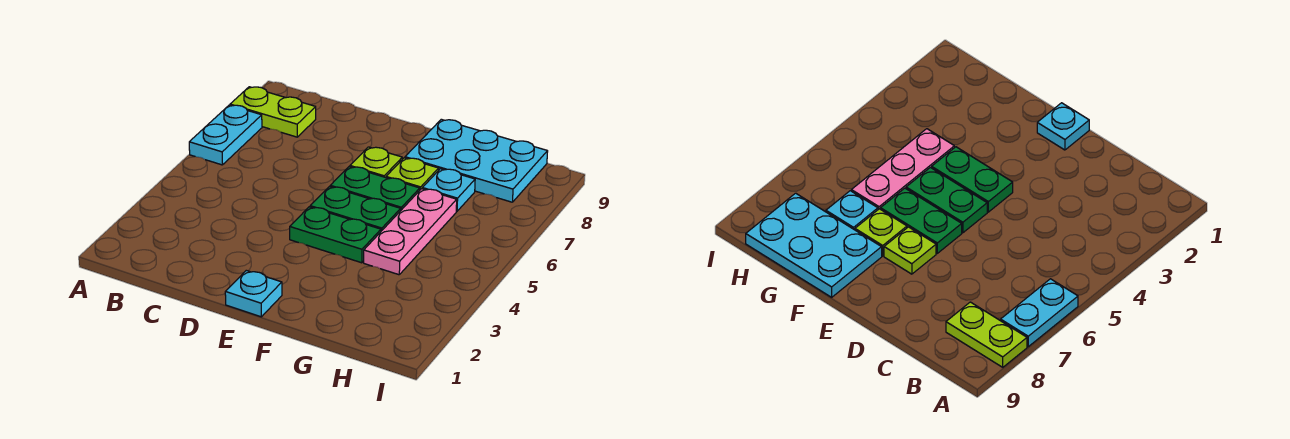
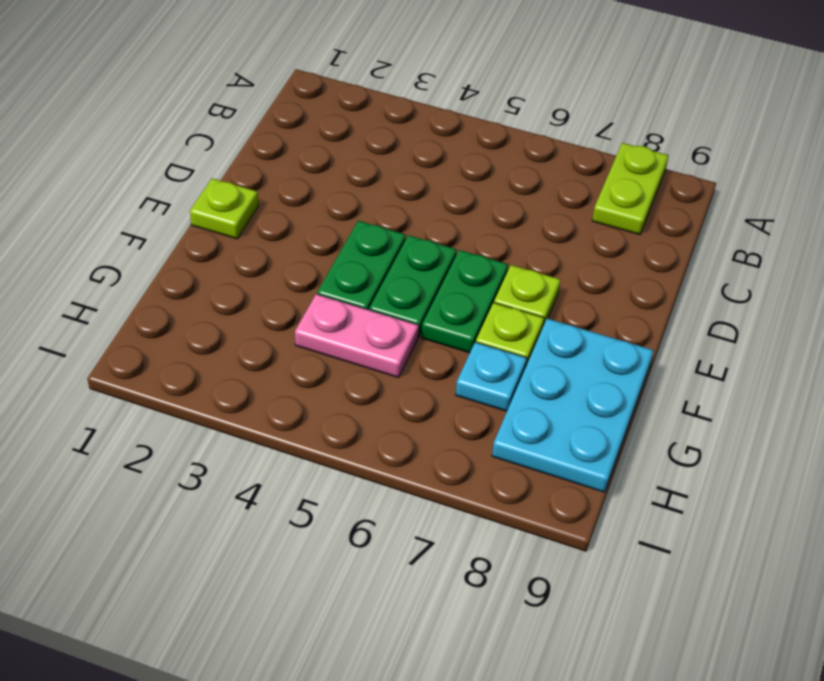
cyan 1x2 plate [189,105,262,165] -> none
cyan 1x1 plate [225,270,282,317] -> lime 1x1 plate [190,178,259,239]
pink 1x3 plate [364,189,457,275] -> pink 1x2 plate [295,294,419,378]

